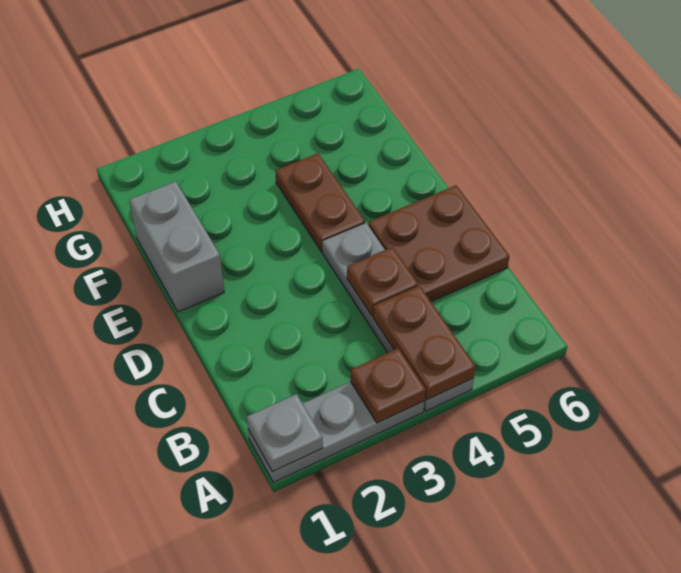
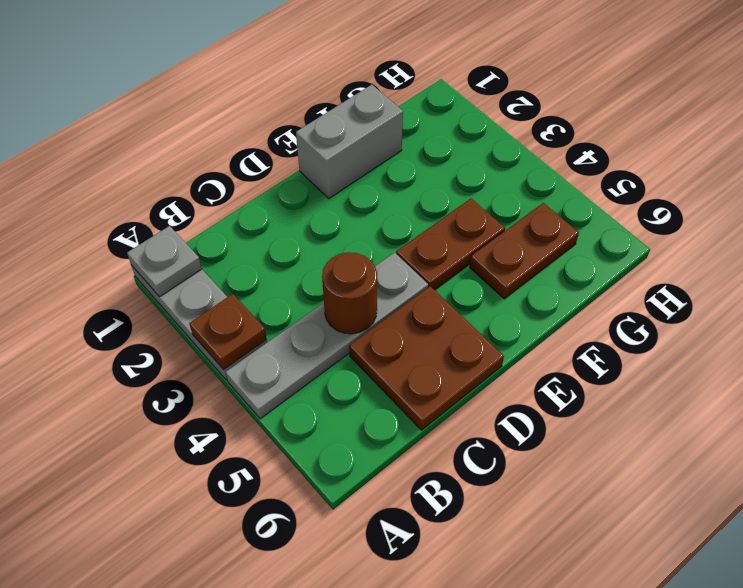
brown 1x2 plate [373,286,475,400] -> brown 1x2 plate moved to [470,203,579,299]
brown 1x1 plate [347,247,418,316] -> brown 1x1 round brick [322,252,377,334]

